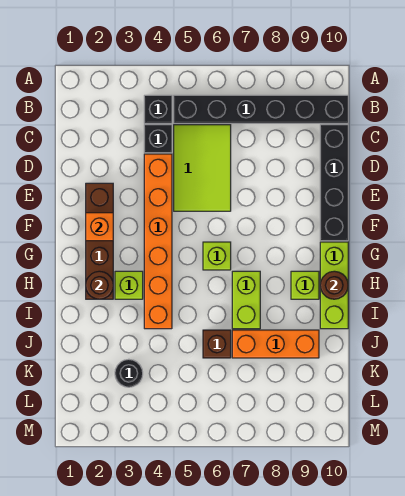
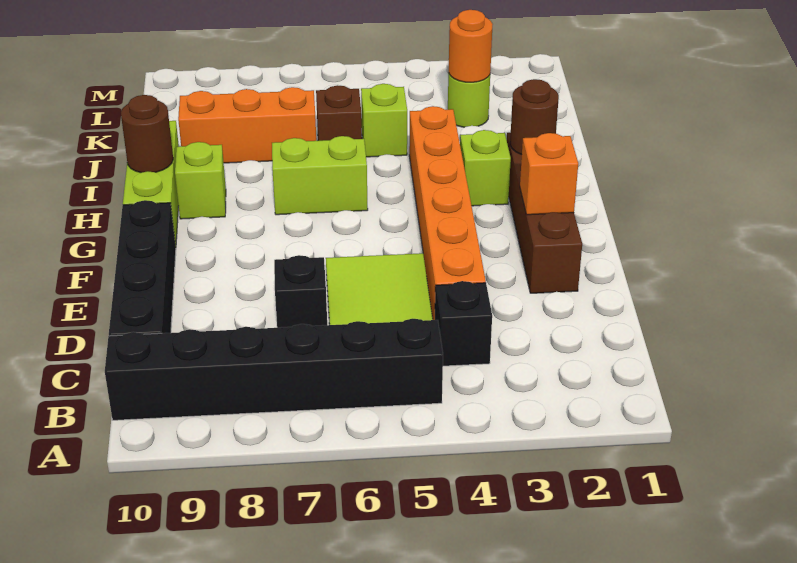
black 1x1 brick [144,95,172,123] -> black 1x1 brick moved to [274,255,327,328]
lime 1x1 brick [203,242,231,270] -> lime 1x1 brick moved to [361,84,407,157]
lime 1x2 brick [232,271,260,329] -> lime 1x2 brick turned to [272,136,368,215]
black 1x1 round brick [115,359,143,387] -> lime 1x1 round brick [448,73,490,127]
none -> orange 1x1 round brick [449,10,493,82]

